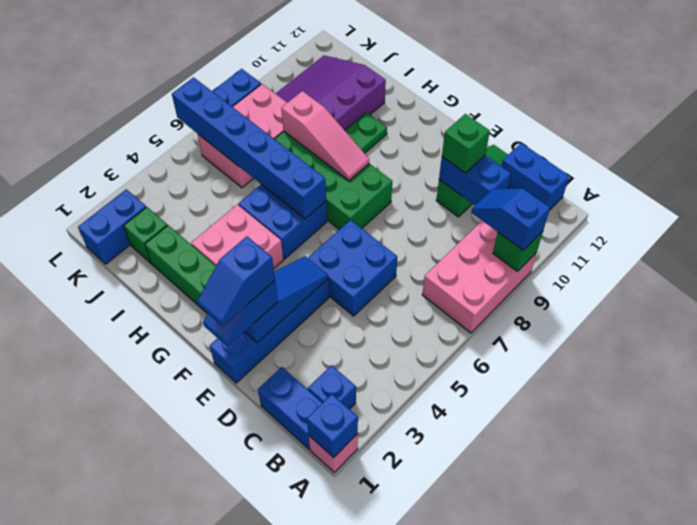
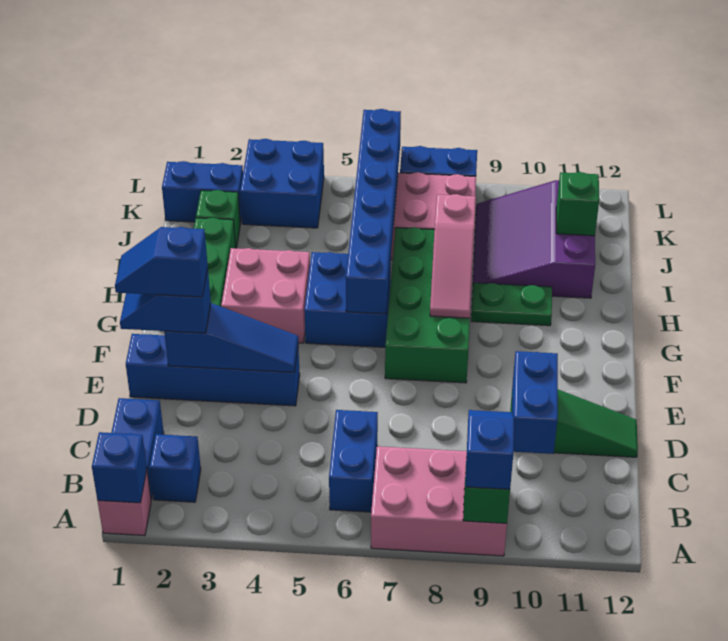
blue 1x2 brick [502,143,569,209] -> blue 1x2 brick moved to [329,410,378,512]
blue 2x2 brick [308,220,397,316] -> blue 2x2 brick moved to [240,139,324,228]
green 1x1 brick [442,114,490,173] -> green 1x1 brick moved to [556,172,599,236]
purple 3x3 slope [276,55,386,130] -> purple 3x3 slope turned to [473,180,595,298]

